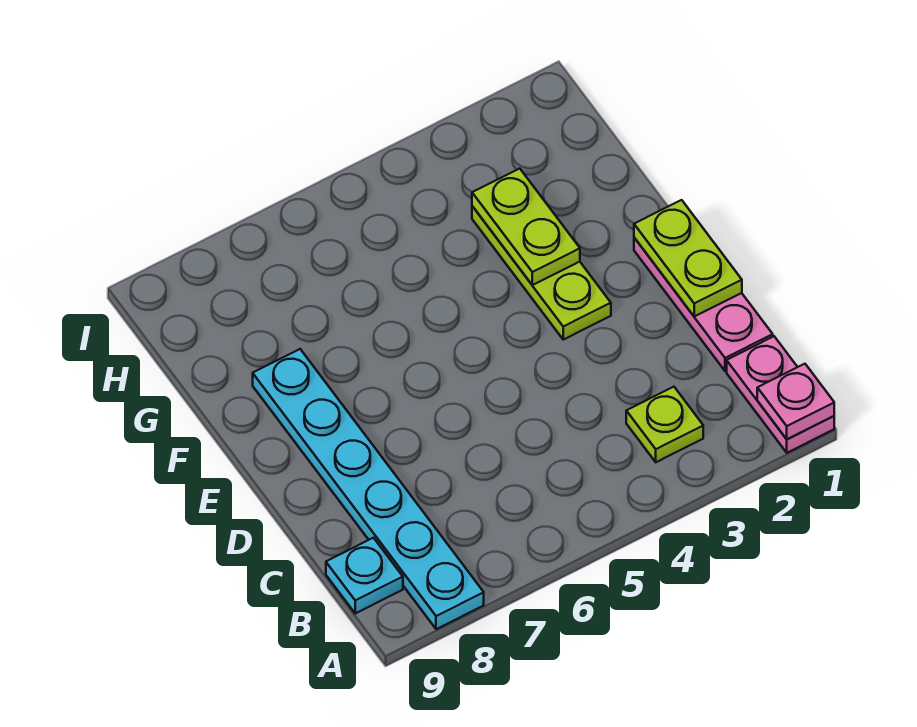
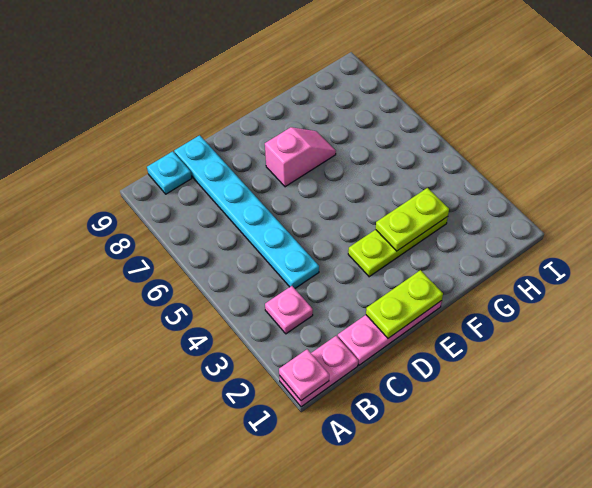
cyan 1x6 plate [253,349,484,629] -> cyan 1x6 plate turned to [174,135,319,288]
lime 1x1 plate [626,387,703,462] -> pink 1x1 plate [265,286,313,334]
none -> pink 1x2 slope [265,127,336,187]

